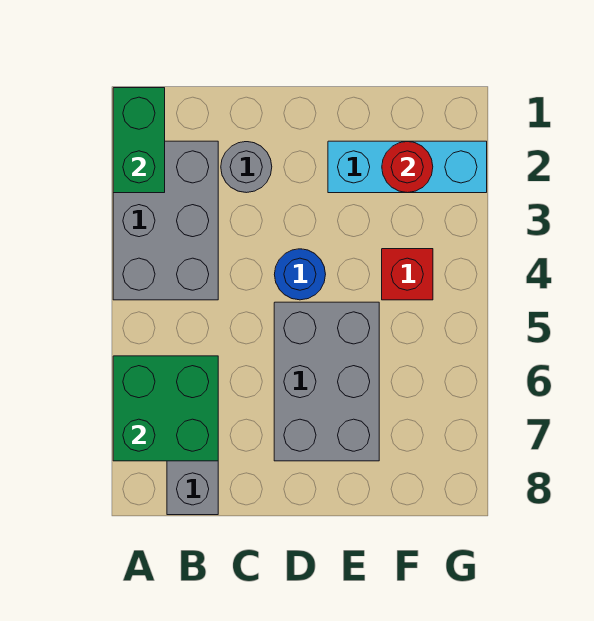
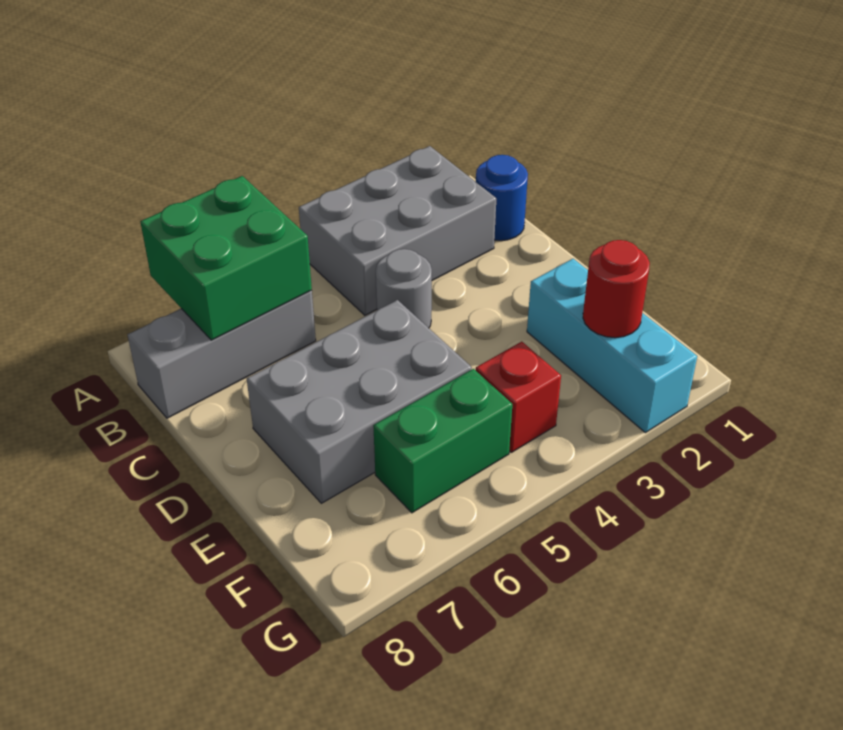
green 1x2 brick [113,88,165,193] -> green 1x2 brick moved to [373,369,512,513]
grey 1x1 round brick [221,142,272,193] -> grey 1x1 round brick moved to [376,249,432,328]
blue 1x1 round brick [274,249,326,300] -> blue 1x1 round brick moved to [476,155,528,241]

